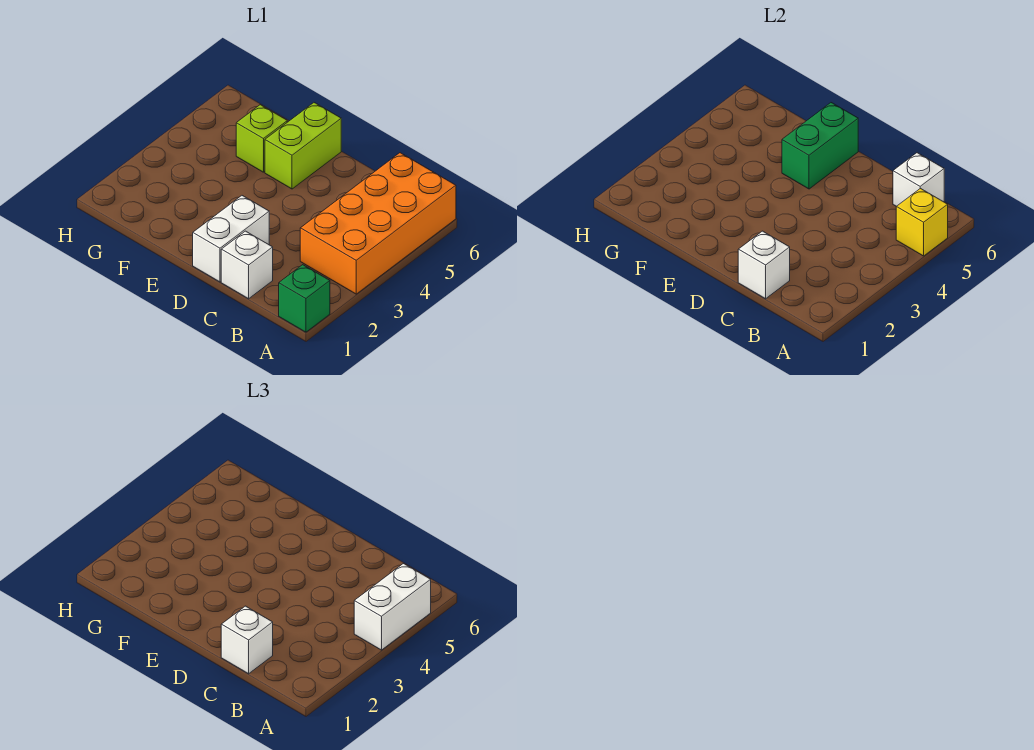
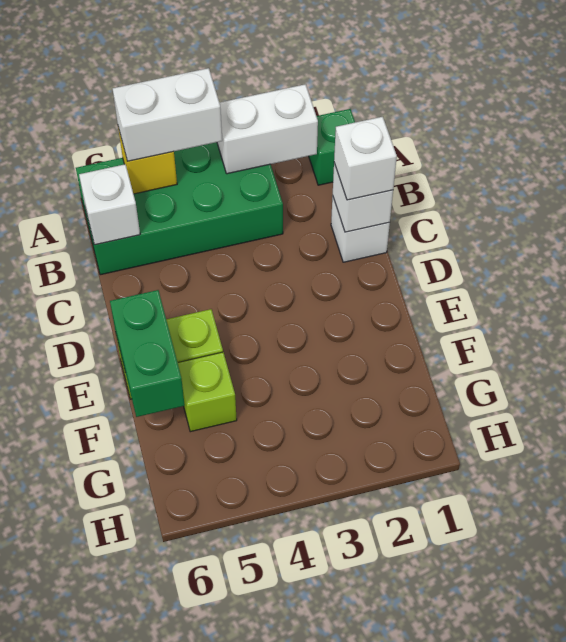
orange 2x4 brick [300,153,456,294] -> green 2x4 brick [76,142,283,275]
white 1x2 brick [193,196,269,282] -> white 1x2 brick moved to [217,84,318,174]
green 1x2 brick [782,103,858,189] -> green 1x2 brick turned to [110,290,185,417]

